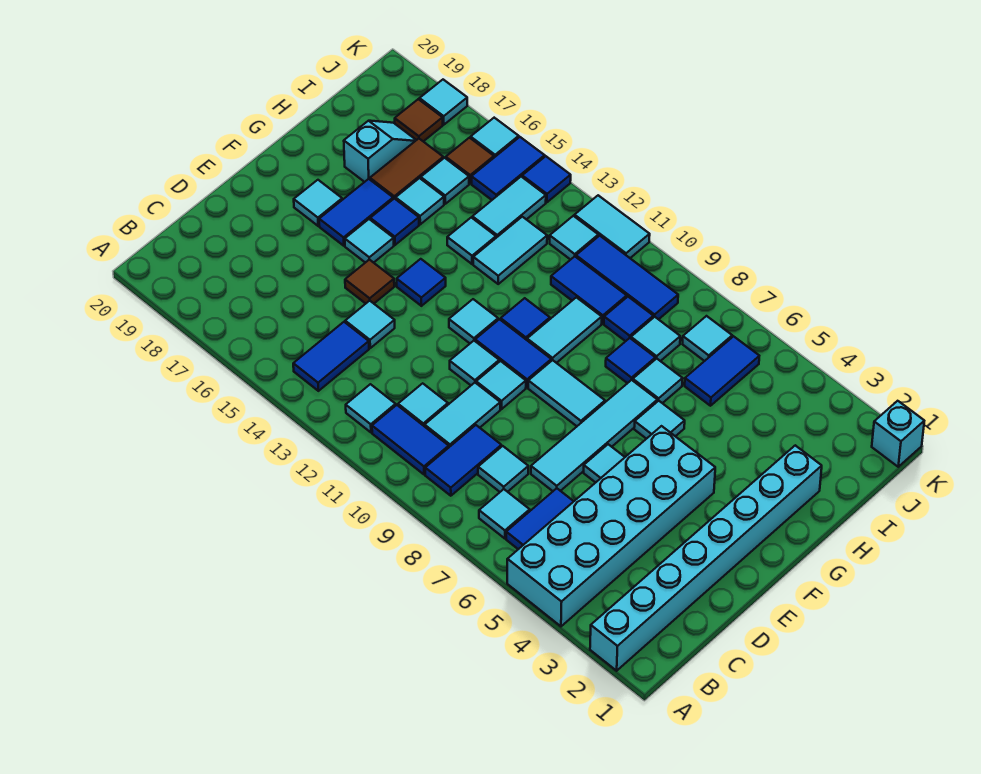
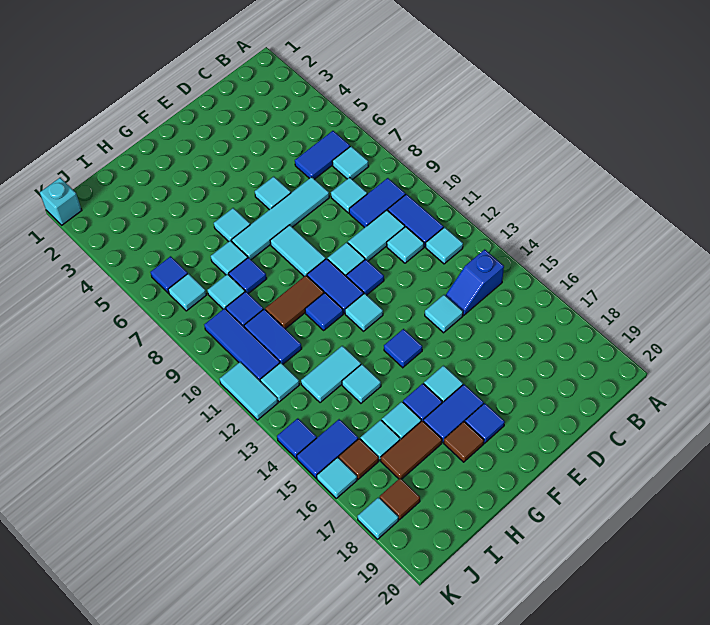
cyan 1x8 brick [590,445,822,671] -> none
cyan 2x6 brick [507,426,715,626] -> none
blue 1x2 tile [293,322,369,391] -> blue 1x2 slope [445,249,504,315]
cyan 1x1 tile [450,341,499,385] -> blue 1x1 tile [346,259,384,295]
brown 1x1 tile [345,260,394,304] -> brown 1x1 tile moved to [444,422,484,462]
cyan 1x1 tile [294,180,342,226] -> blue 1x1 tile [465,403,505,443]
cyan 1x2 tile [527,297,602,363] -> brown 1x2 tile [265,275,324,329]
cyan 1x2 slope [344,121,416,182] -> none
blue 1x2 tile [685,336,759,406] -> blue 1x1 tile [150,256,188,293]
cyan 1x2 tile [472,177,546,238] -> none

